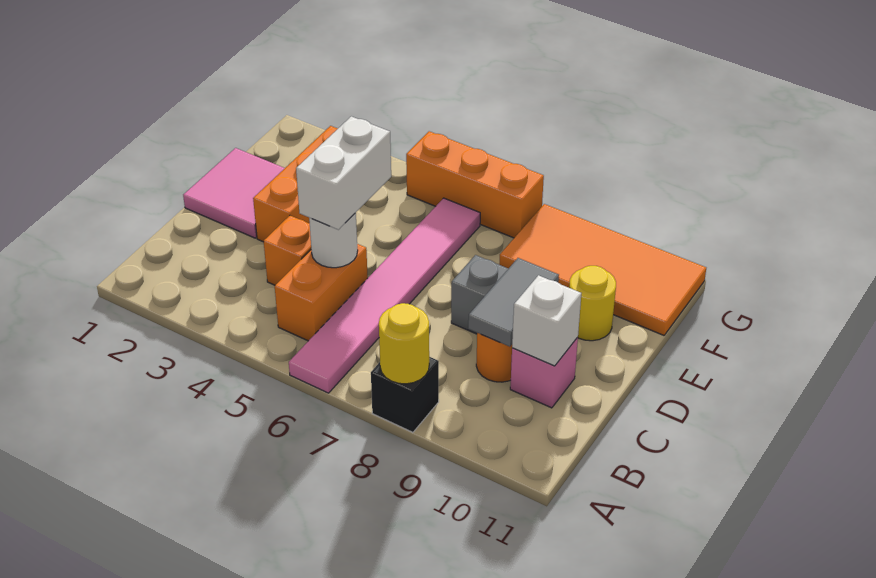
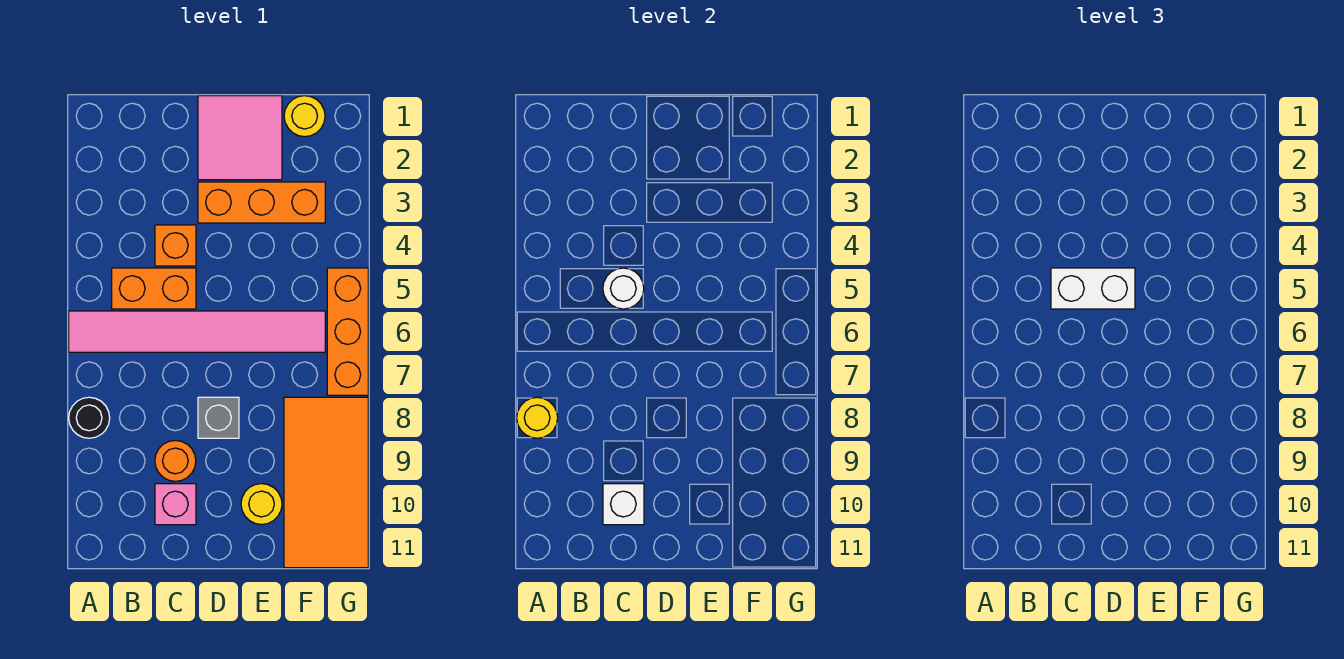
black 1x1 brick [371,357,439,432] -> black 1x1 round brick [69,397,110,438]
grey 1x2 tile [468,258,559,347] -> none
none -> yellow 1x1 round brick [284,96,325,137]

